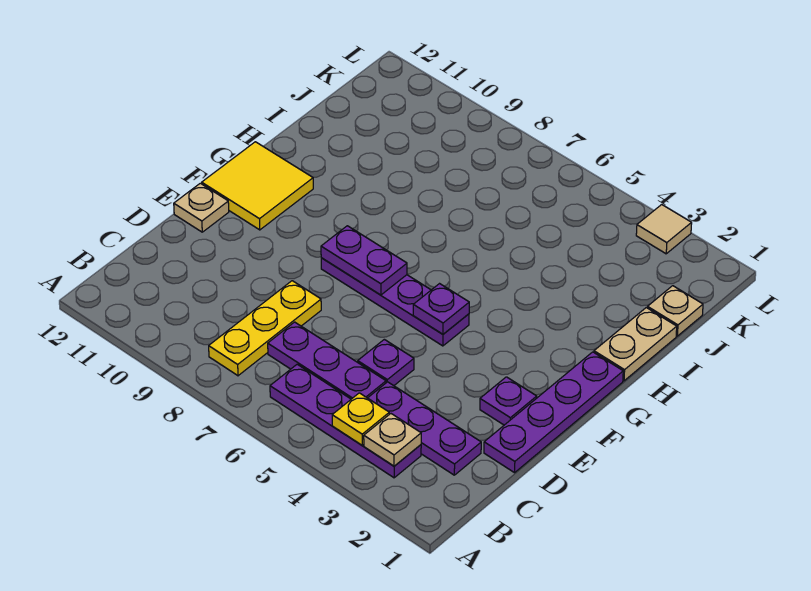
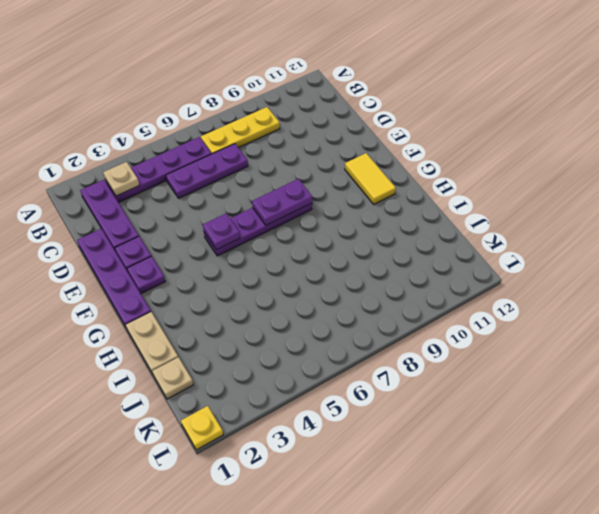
yellow 1x1 plate [332,393,389,445] -> yellow 1x1 plate moved to [181,406,223,450]
yellow 1x3 plate [209,281,321,376] -> yellow 1x3 plate turned to [201,107,280,154]
purple 1x3 plate [368,382,481,475] -> purple 1x3 plate turned to [80,180,139,252]
purple 1x1 plate [358,339,414,386] -> purple 1x1 plate moved to [127,256,165,294]
tan 1x1 plate [174,183,229,232] -> none
yellow 2x2 tile [202,142,313,230] -> yellow 1x2 tile [345,153,396,204]
tan 1x1 tile [636,205,692,254] -> none

